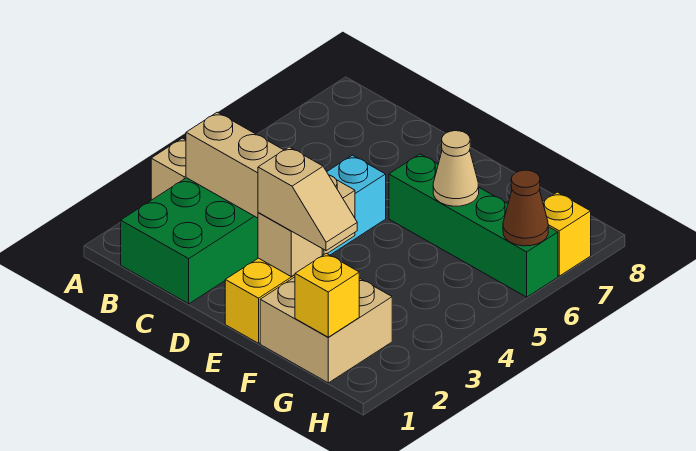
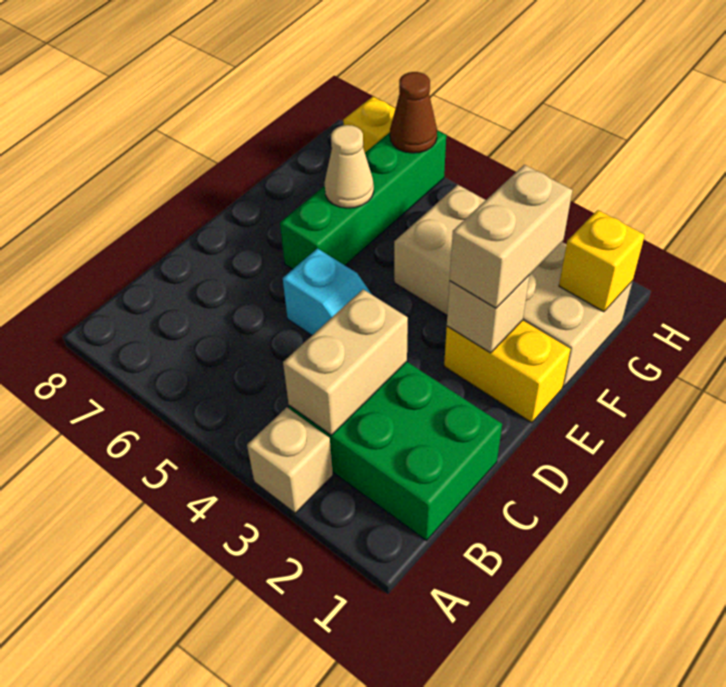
tan 1x4 brick [186,112,355,255] -> tan 1x2 brick [283,289,408,435]
tan 1x2 slope [258,147,357,251] -> tan 1x2 brick [450,165,573,308]
tan 2x2 brick [260,277,392,383] -> tan 2x4 brick [394,185,632,387]

